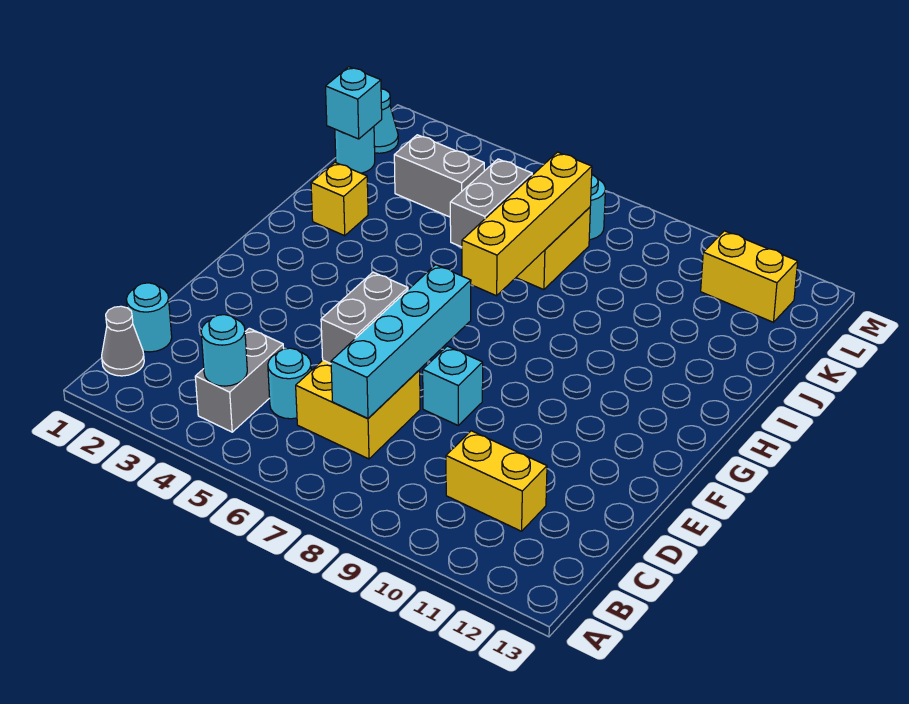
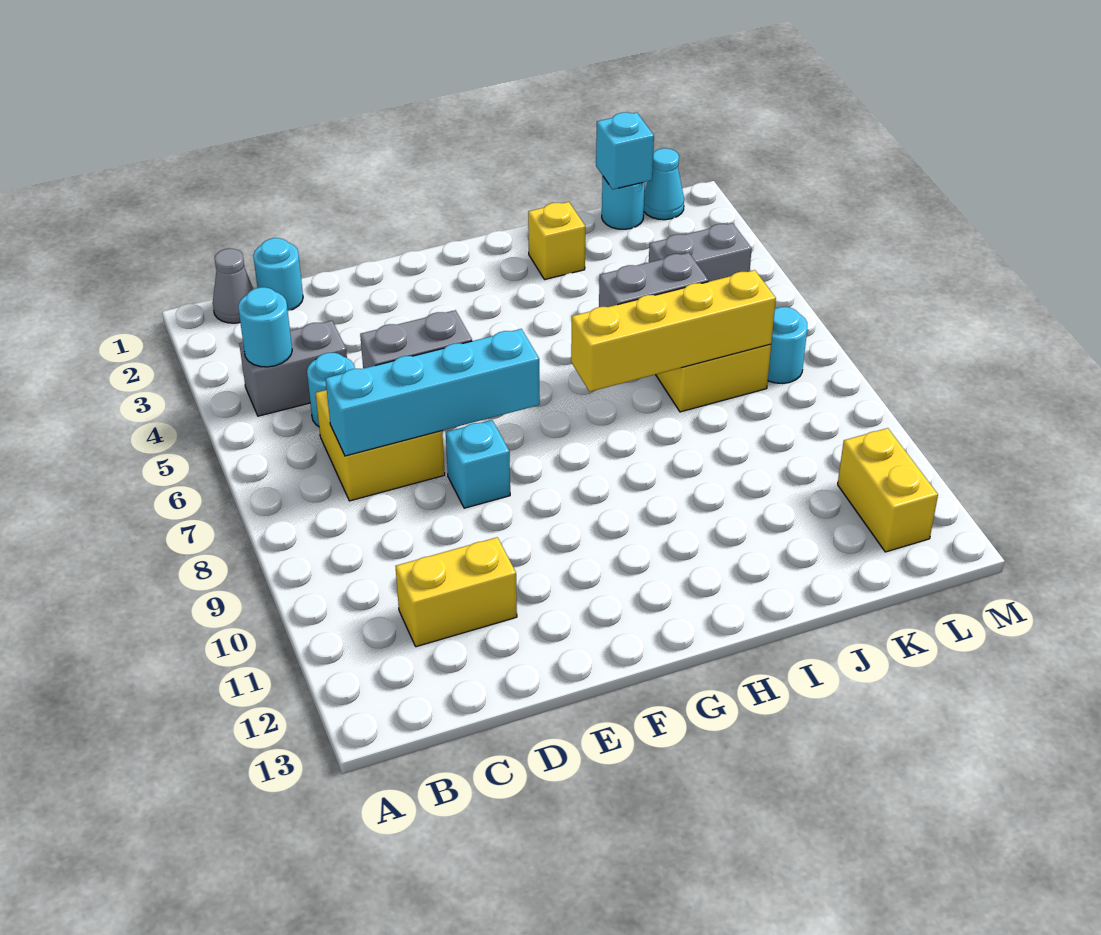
yellow 1x2 brick [446,431,547,531] -> yellow 1x2 brick turned to [396,537,517,647]
grey 1x2 brick [394,135,484,217] -> grey 1x2 brick turned to [649,223,752,282]

